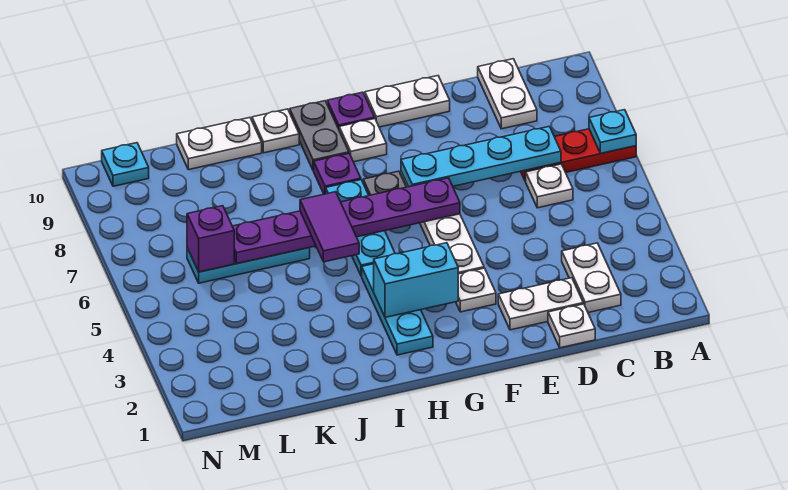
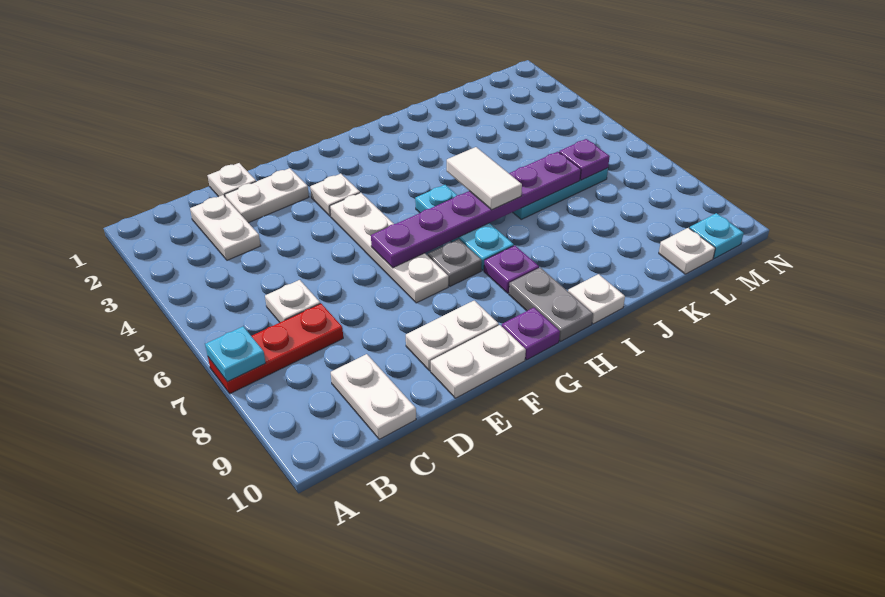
cyan 1x4 plate [401,126,561,187] -> none
cyan 1x2 brick [374,243,458,317] -> none
white 1x1 plate [339,119,387,162] -> white 1x1 plate moved to [659,228,715,274]
cyan 1x3 plate [362,264,433,355] -> none
purple 1x2 tile [300,192,359,262] -> white 1x2 tile [447,147,522,210]
white 1x2 plate [177,118,262,170] -> white 1x2 plate moved to [406,301,499,371]
purple 1x1 brick [187,206,234,272] -> purple 1x1 plate [559,139,610,180]

